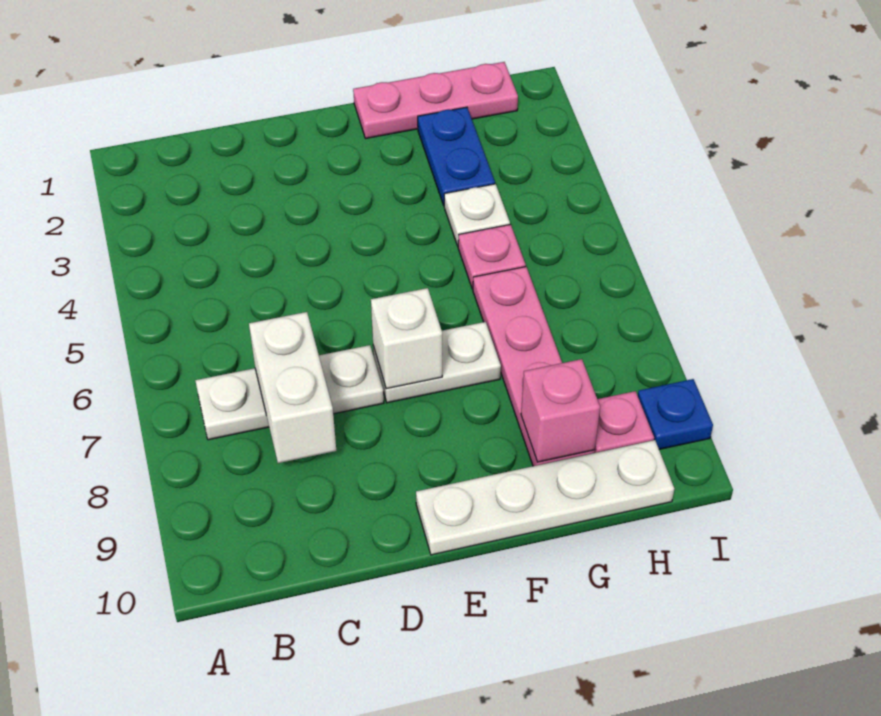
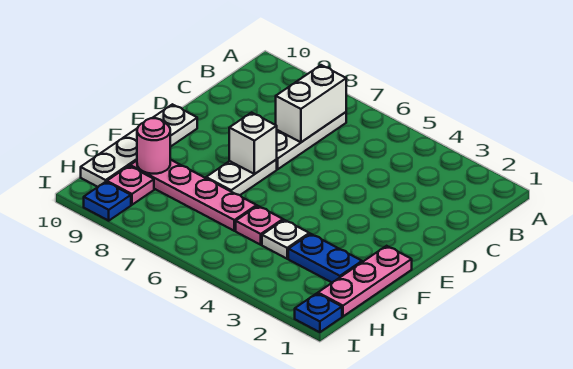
white 1x2 brick [249,312,336,463] -> white 1x2 brick turned to [276,65,346,142]
pink 1x1 brick [521,359,600,462] -> pink 1x1 round brick [137,118,170,174]
none -> blue 1x1 plate [295,293,342,332]

